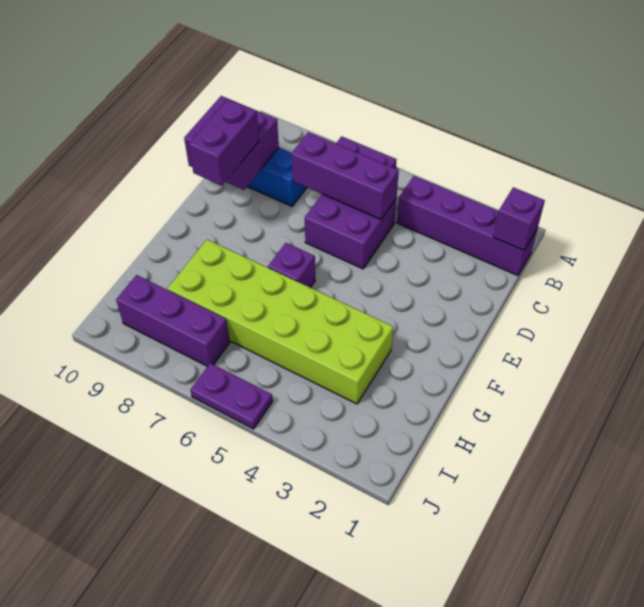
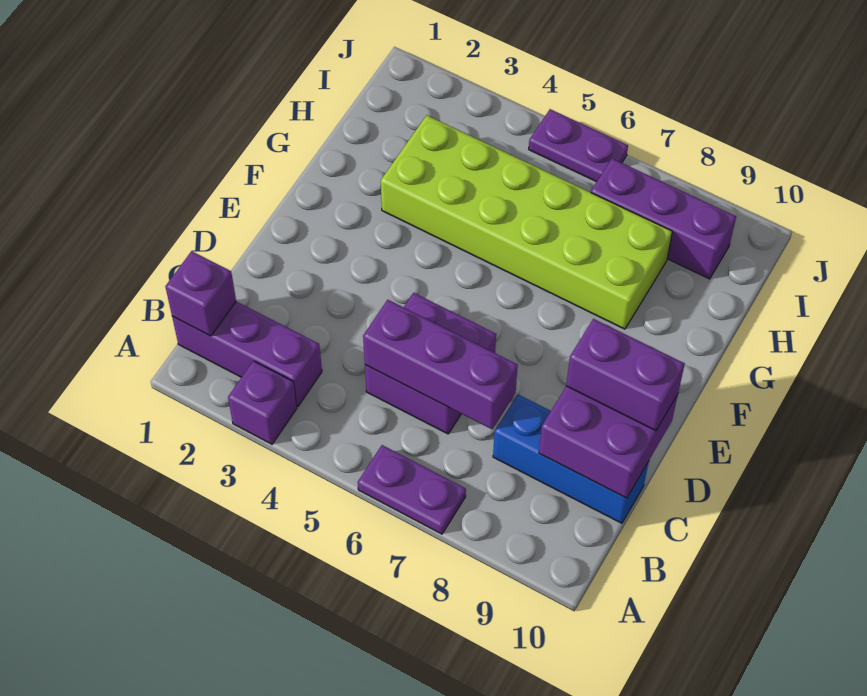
purple 1x4 brick [397,176,537,276] -> purple 1x3 brick [172,302,322,407]
purple 1x2 brick [189,99,259,186] -> purple 1x2 brick turned to [566,319,685,431]
purple 1x1 brick [268,243,315,288] -> purple 1x1 brick moved to [228,361,297,444]

